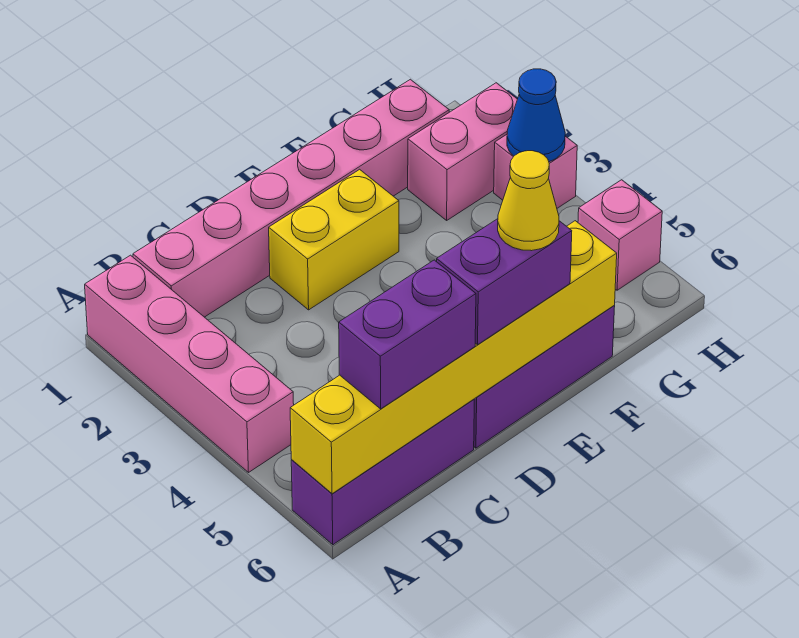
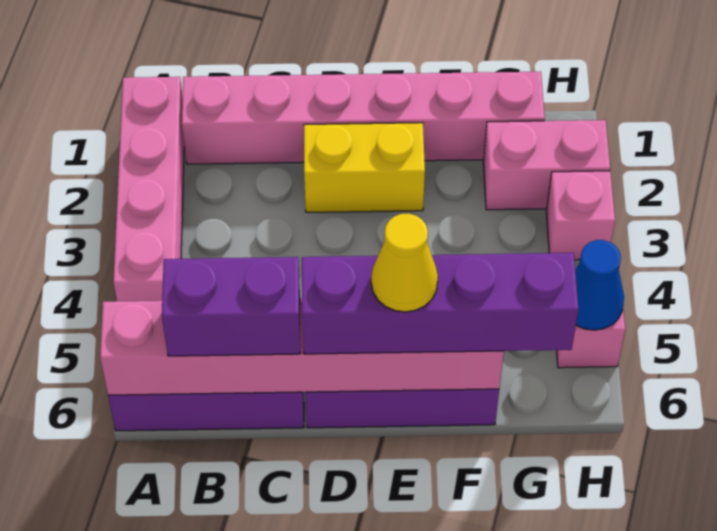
yellow 1x6 brick [290,221,617,494] -> pink 1x6 brick [100,299,504,395]
purple 1x2 brick [437,219,572,345] -> purple 1x4 brick [302,253,579,354]
blue 1x1 cone [507,69,565,162] -> blue 1x1 cone moved to [575,240,624,330]

